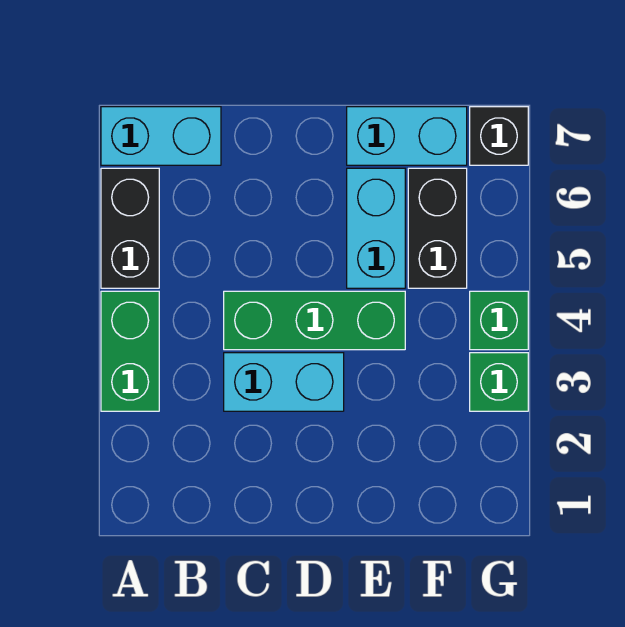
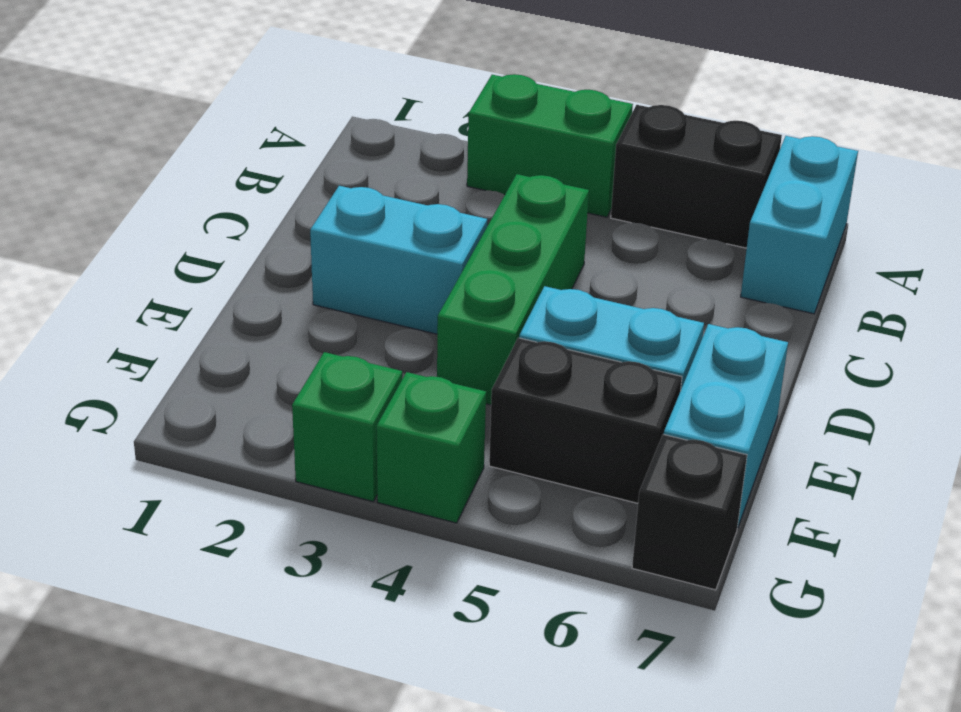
cyan 1x2 brick [224,353,344,411] -> cyan 1x2 brick turned to [310,186,487,334]

